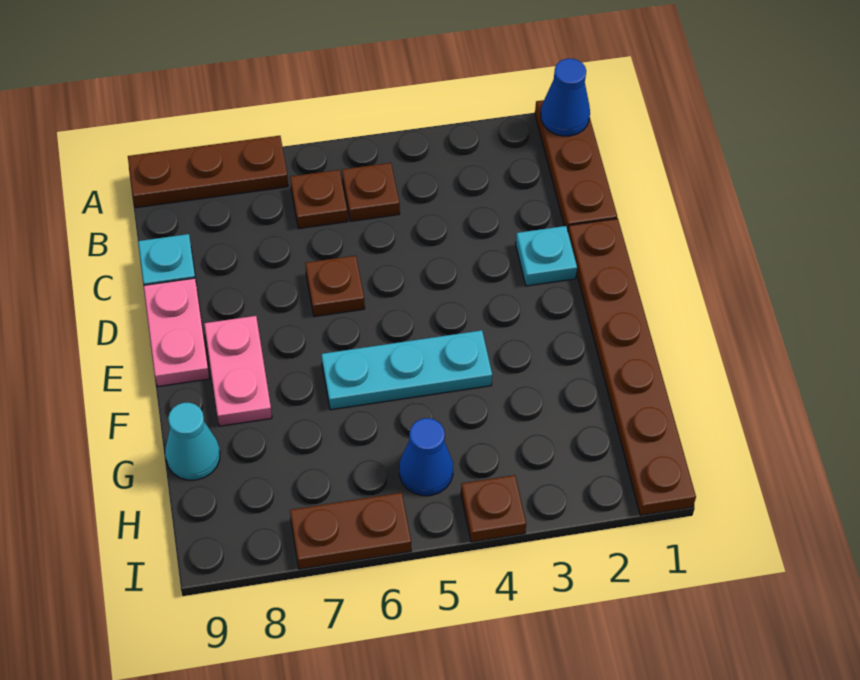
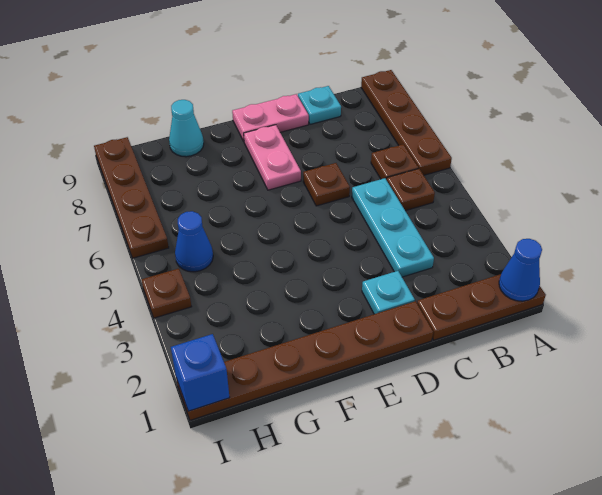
brown 1x3 plate [128,136,288,208] -> brown 1x4 plate [361,70,452,175]
pink 1x2 plate [204,316,272,426] -> pink 1x2 plate turned to [244,125,301,190]
cyan 1x3 plate [322,330,492,410] -> cyan 1x3 plate moved to [352,178,434,277]
none -> blue 1x1 brick [171,334,230,411]
brown 1x2 plate [290,493,411,569] -> brown 1x4 plate [94,137,169,258]

